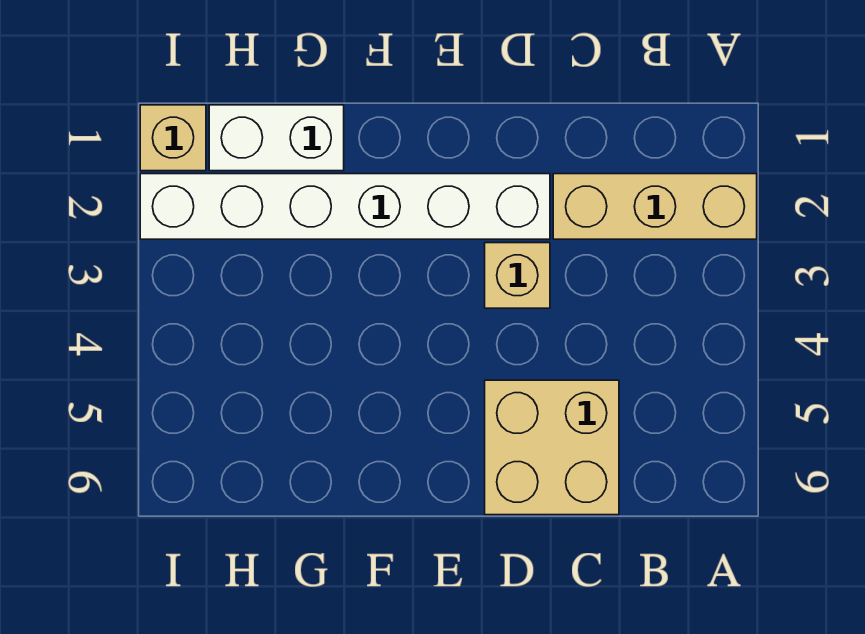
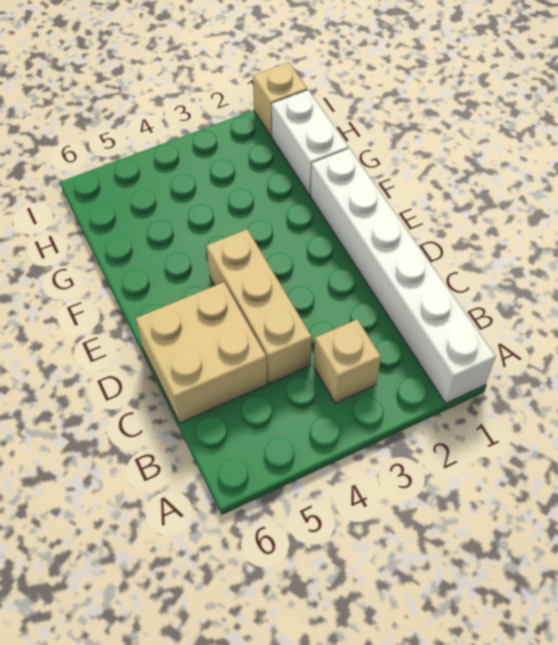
tan 1x3 brick [553,174,757,239] -> tan 1x3 brick moved to [206,229,312,384]
white 1x6 brick [140,174,550,239] -> white 1x6 brick moved to [310,149,496,403]
tan 1x1 brick [485,243,550,308] -> tan 1x1 brick moved to [314,319,381,403]

